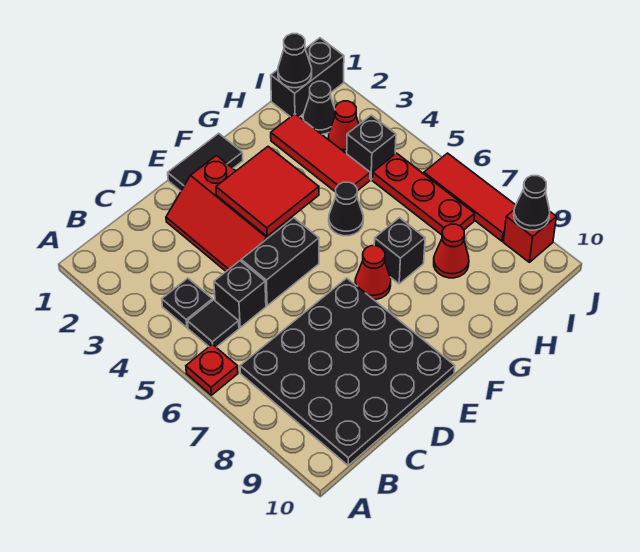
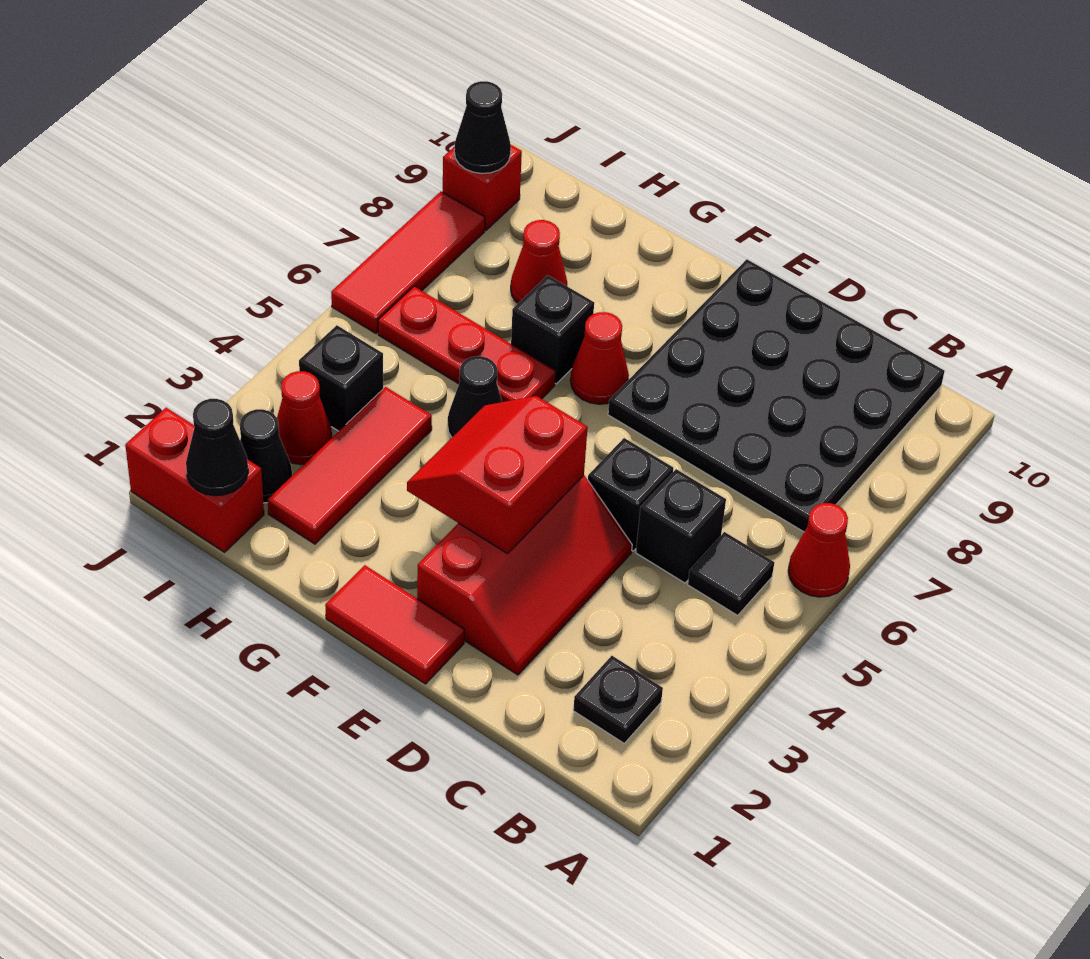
red 1x1 plate [186,344,238,395] -> red 1x1 cone [788,503,850,597]
black 1x1 plate [162,278,213,328] -> black 1x1 plate moved to [573,656,663,743]
black 1x2 brick [241,218,319,305] -> black 1x1 brick [588,438,673,551]
black 1x2 tile [168,133,243,191] -> red 1x2 tile [325,565,465,684]
red 2x2 tile [216,147,319,236] -> red 2x2 slope [407,396,588,554]
black 1x2 brick [271,38,344,117] -> red 1x2 brick [125,408,264,552]
red 1x3 plate [372,153,475,235] -> red 1x3 plate turned to [378,287,556,402]

